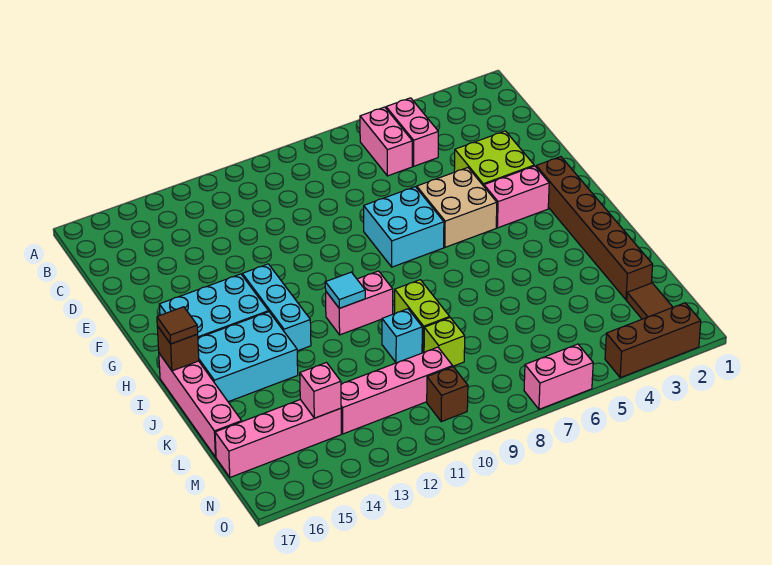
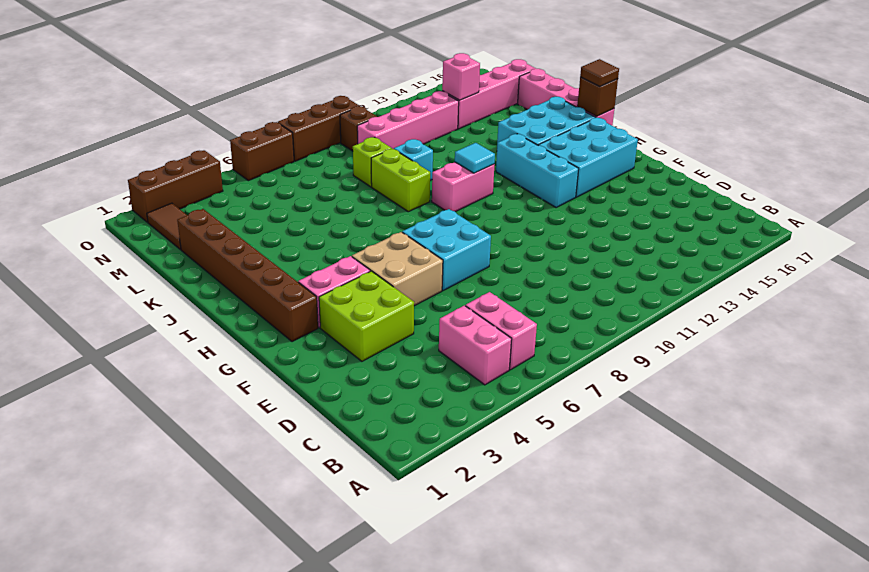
pink 1x2 brick [524,344,593,409] -> brown 1x2 brick [230,122,294,181]
none -> brown 1x3 brick [278,96,359,161]

